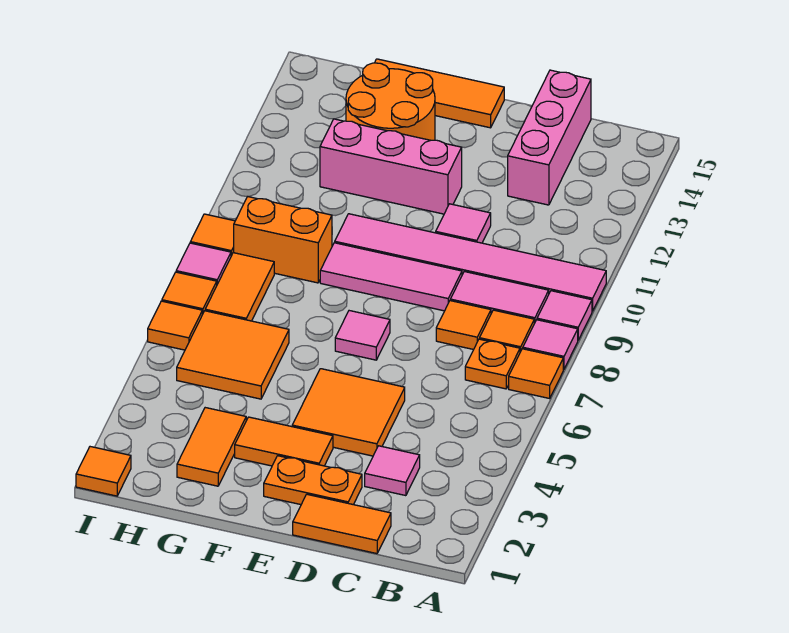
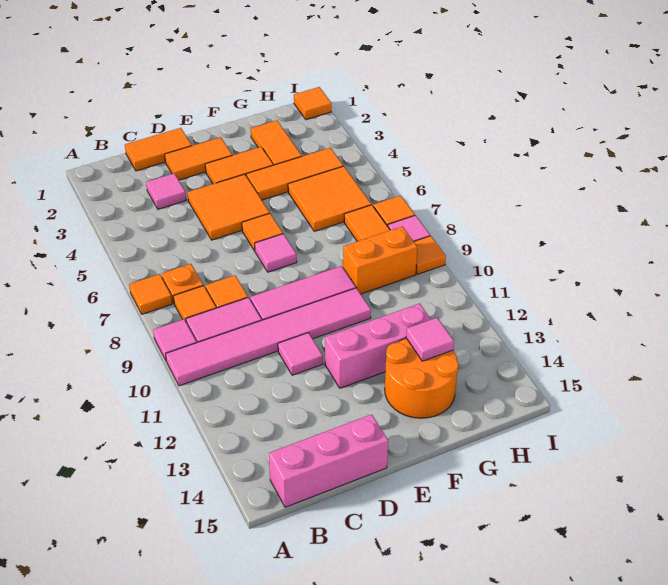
pink 1x1 tile [523,320,578,369] -> pink 1x1 tile moved to [406,318,454,361]
pink 1x3 brick [508,70,591,205] -> pink 1x3 brick turned to [269,414,388,507]
orange 1x2 plate [264,456,362,505] -> orange 1x2 tile [165,137,232,180]
orange 1x3 tile [375,59,504,128] -> orange 1x3 tile moved to [246,148,343,200]
orange 1x1 tile [148,301,202,350] -> orange 1x1 tile moved to [242,213,283,251]

